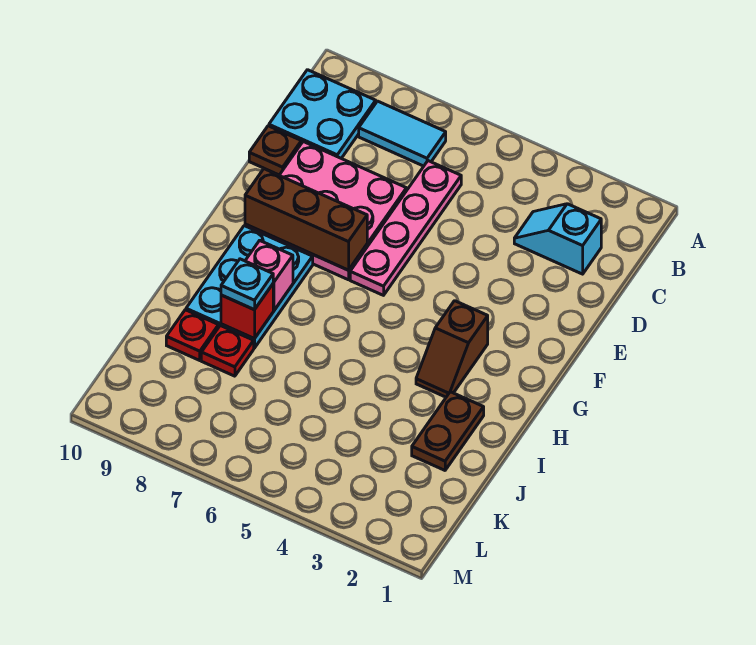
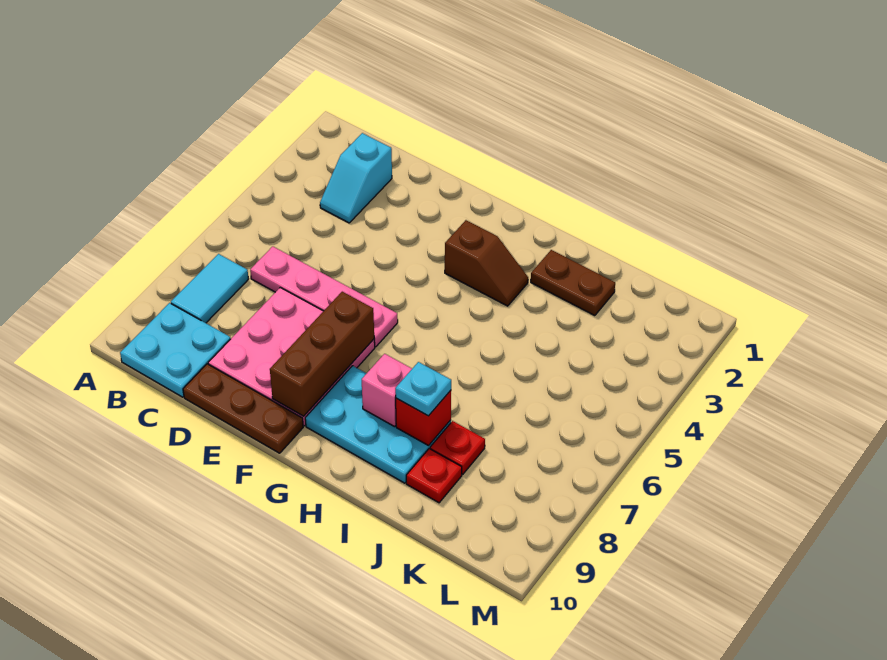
brown 1x1 plate [249,126,301,175] -> brown 1x3 plate [183,364,303,453]

